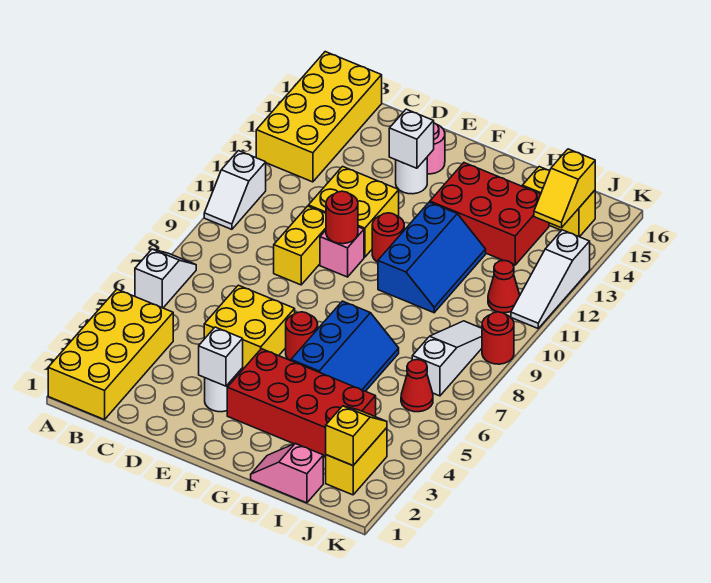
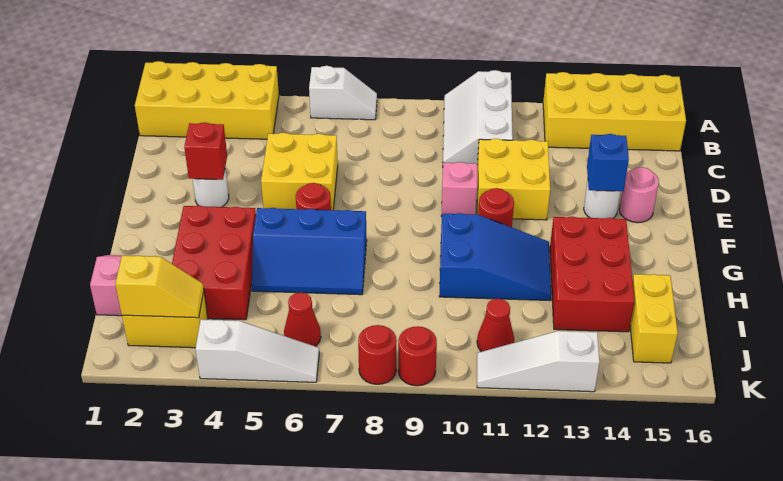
white 1x2 slope [204,151,266,229] -> white 2x3 slope [443,70,513,164]
yellow 1x2 brick [274,206,326,285] -> none
white 1x1 brick [199,327,243,386] -> red 1x1 brick [184,122,227,180]
red 1x1 round brick [326,191,358,244] -> red 1x1 round brick moved to [358,325,396,384]
white 1x1 brick [389,109,434,168] -> blue 1x1 brick [587,134,629,191]
red 2x4 brick [227,349,376,457] -> red 2x3 brick [172,205,256,320]
blue 2x3 slope [378,202,486,313] -> blue 2x3 slope turned to [439,213,551,300]
white 1x3 slope [412,321,482,396] -> white 1x3 slope moved to [196,319,319,382]
yellow 1x2 slope [534,149,595,228] -> none

